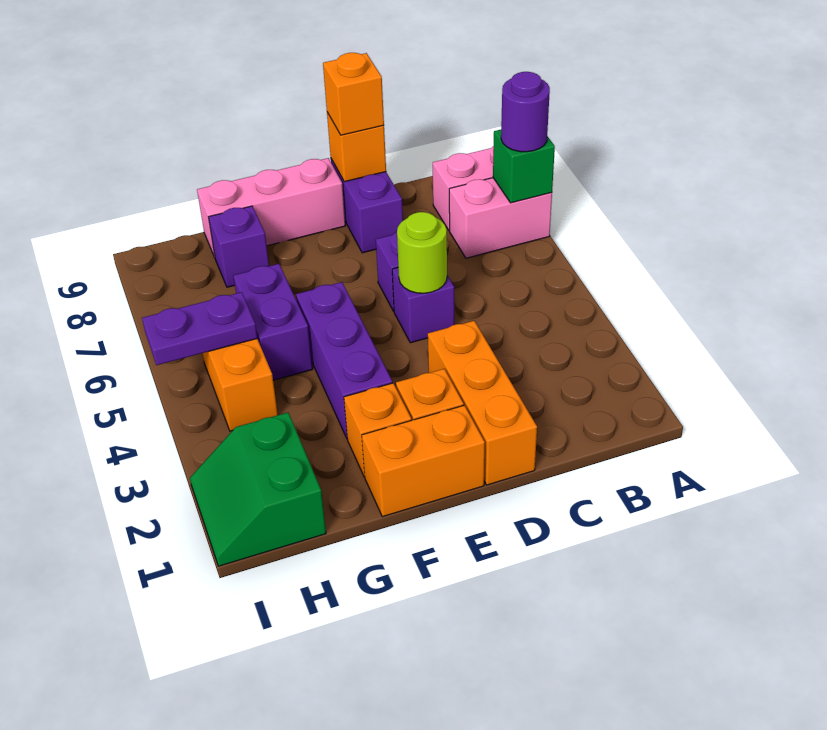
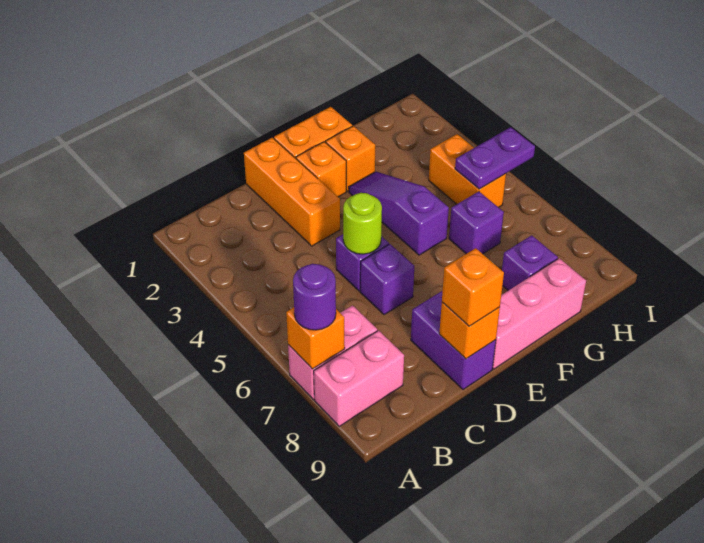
green 1x1 brick [493,130,555,203] -> orange 1x1 brick [286,308,345,369]
purple 1x3 brick [296,282,393,439] -> purple 1x3 slope [349,172,449,255]
purple 1x2 brick [233,264,313,380] -> purple 1x1 brick [449,192,504,254]
green 2x2 slope [190,413,326,566] -> none

